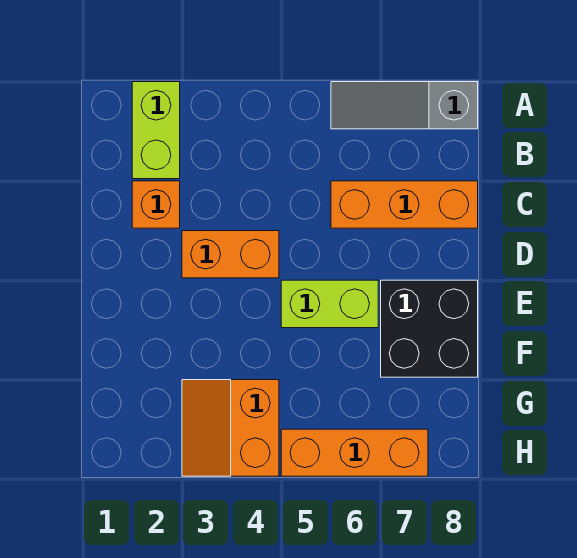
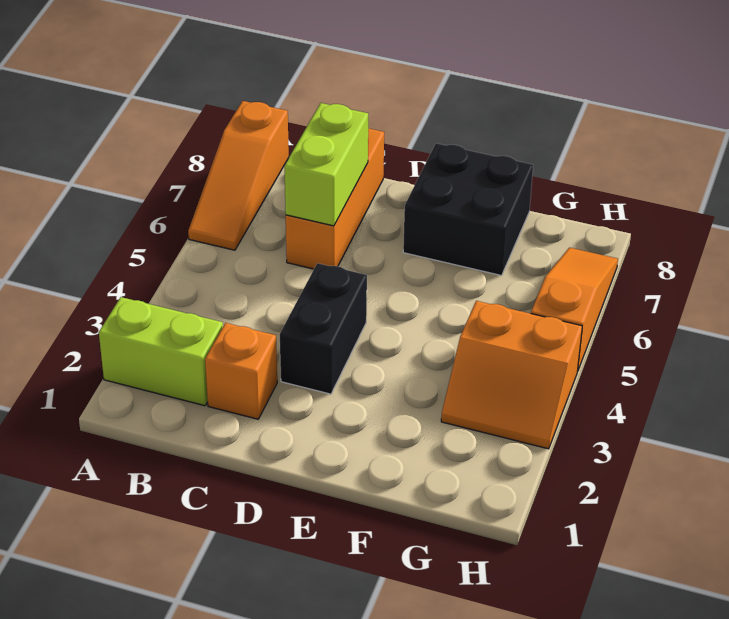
grey 1x3 slope [331,82,478,129] -> orange 1x3 slope [188,101,289,250]
orange 1x2 brick [182,231,279,278] -> black 1x2 brick [280,263,367,394]
lime 1x2 brick [281,280,378,328] -> lime 1x2 brick moved to [284,103,368,226]
orange 1x3 brick [281,429,428,476] -> orange 1x3 slope [531,248,618,370]

